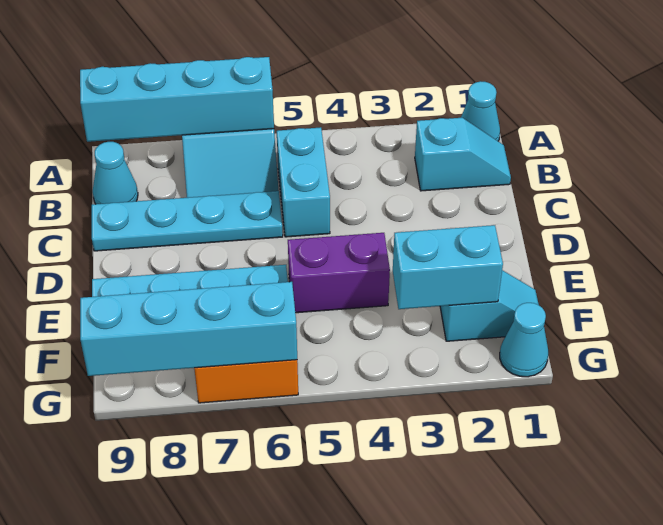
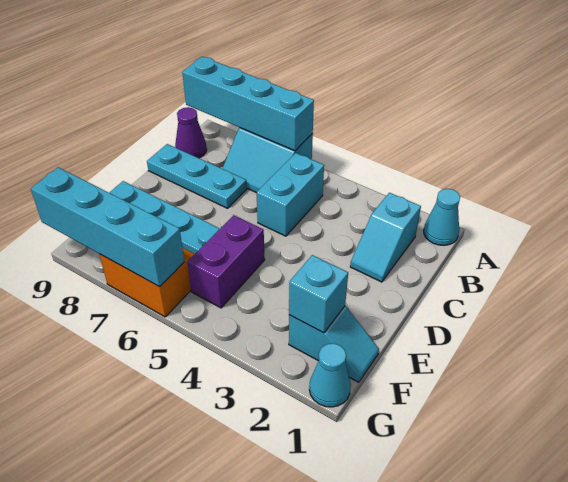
cyan 1x2 slope [415,118,511,191] -> cyan 1x2 slope turned to [350,193,421,282]
cyan 1x1 cone [93,142,138,204] -> purple 1x1 cone [175,107,207,158]
cyan 1x4 plate [92,191,283,251] -> cyan 1x3 plate [147,144,247,208]
purple 1x2 brick [288,233,390,313] -> purple 1x2 brick turned to [187,215,265,308]
cyan 1x2 brick [393,225,503,309] -> cyan 1x1 brick [289,255,348,333]

